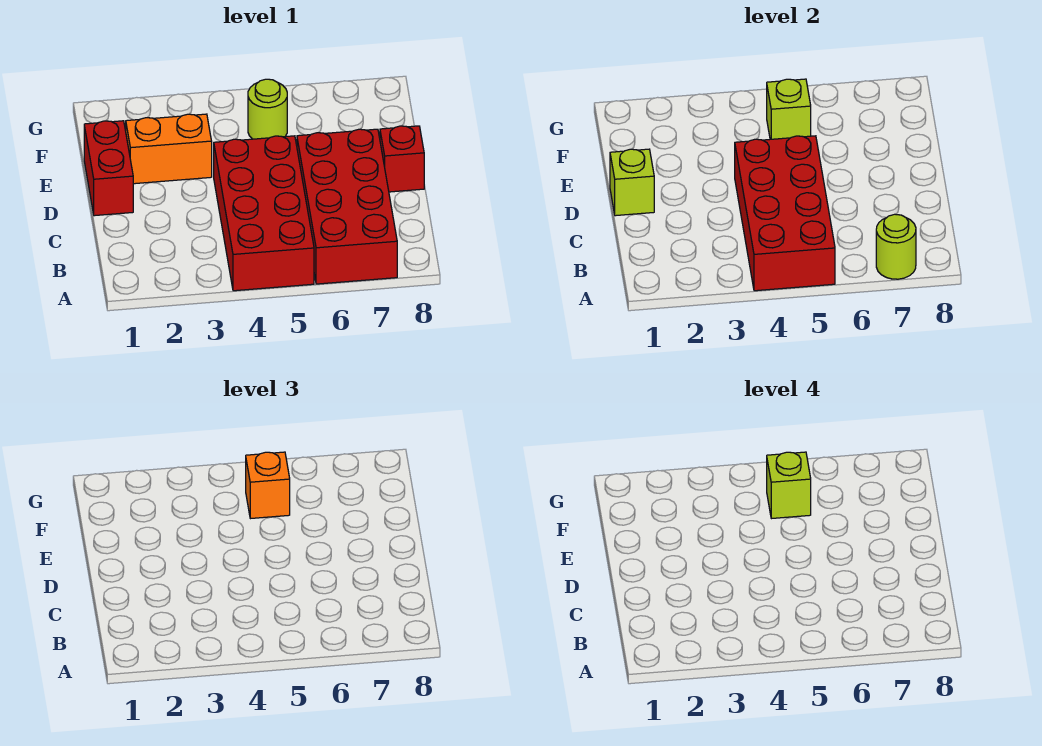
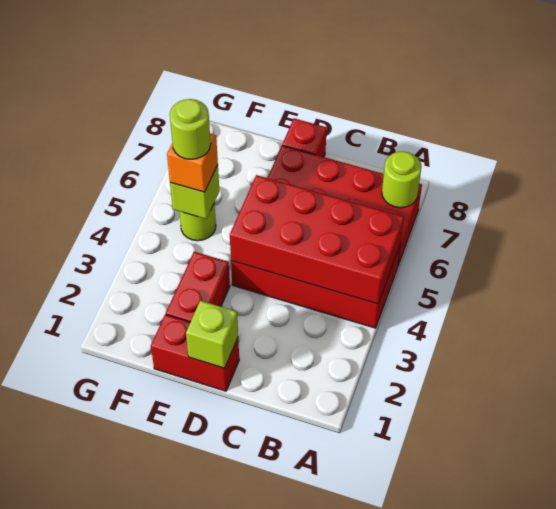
orange 1x2 brick [126,114,212,184] -> red 1x2 brick [166,252,230,322]
lime 1x1 brick [767,452,811,519] -> lime 1x1 round brick [170,99,211,159]

